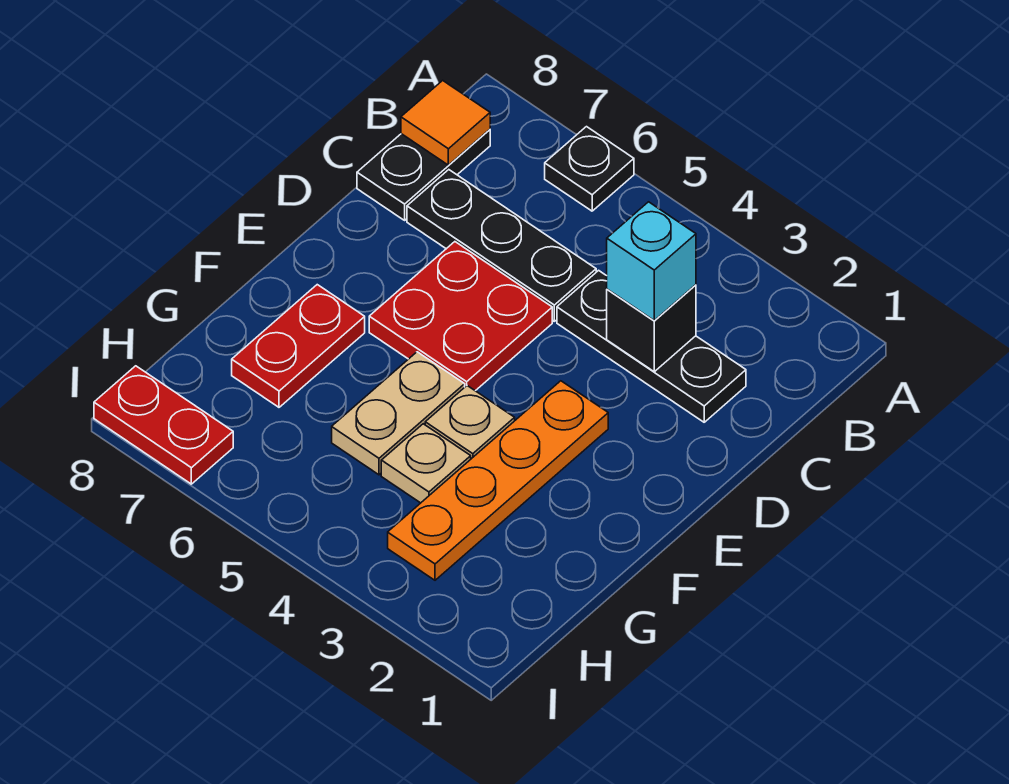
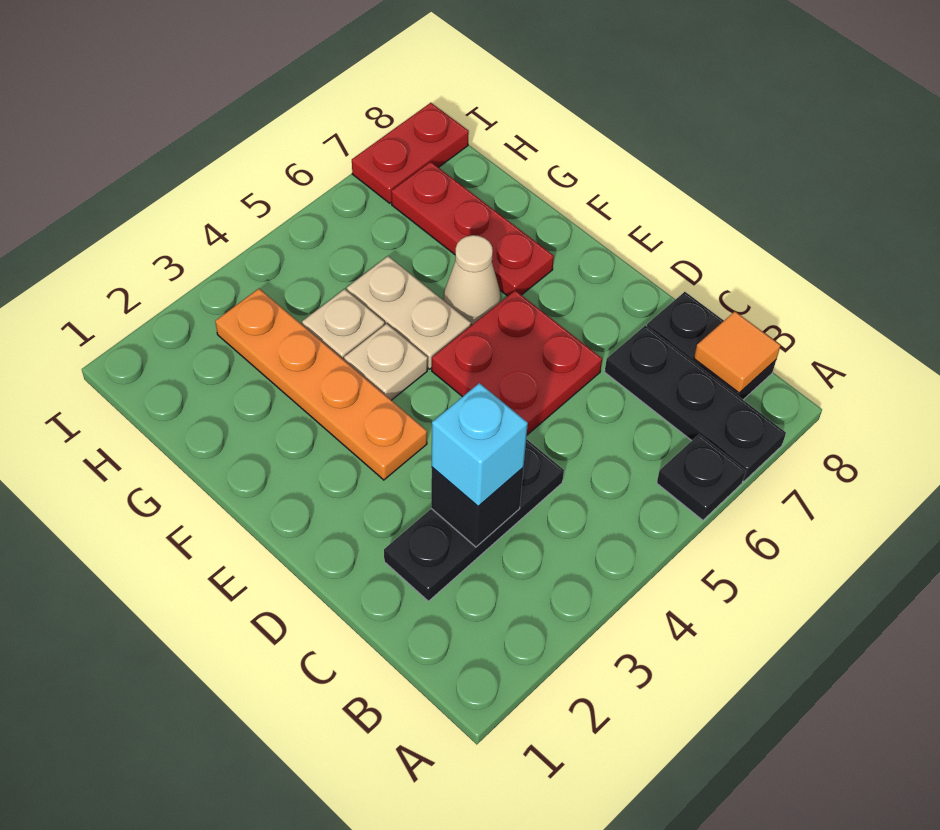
black 1x3 plate [407,170,596,321] -> black 1x3 plate turned to [605,325,786,481]
none -> tan 1x1 cone [444,235,500,325]
red 1x2 plate [232,285,365,407] -> red 1x3 plate [391,162,554,296]

